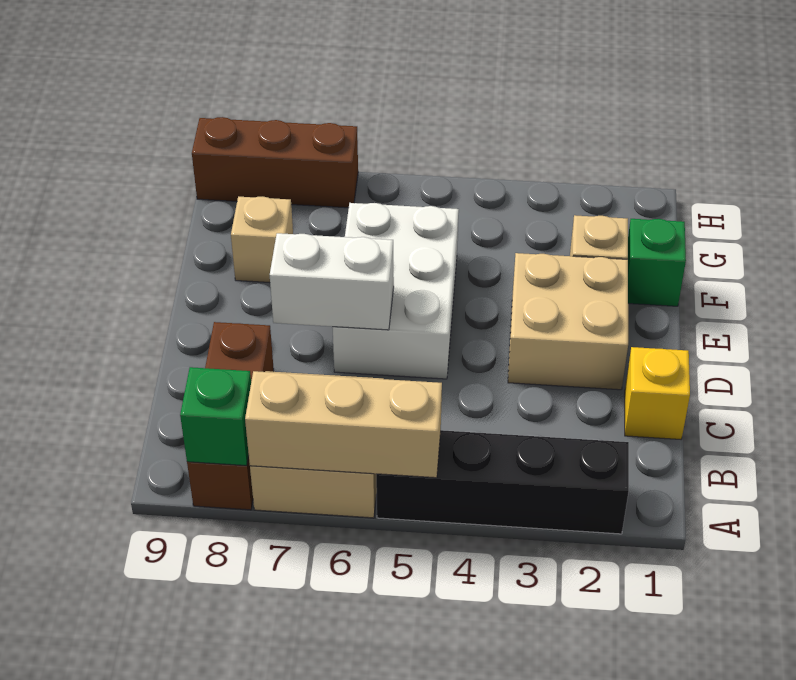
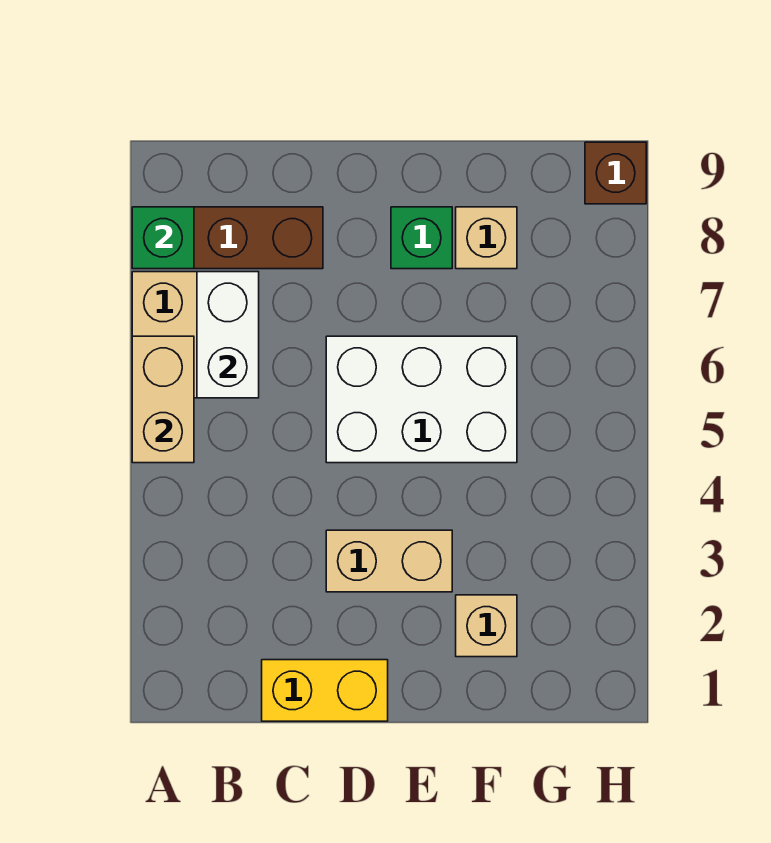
black 1x4 brick [376,430,629,534] -> none
tan 1x3 brick [245,371,442,478] -> tan 1x2 brick [132,336,194,463]
yellow 1x1 brick [625,347,690,439] -> yellow 1x2 brick [262,660,388,721]
tan 2x2 brick [508,253,628,390] -> tan 1x2 brick [326,530,452,592]
white 1x2 brick [270,233,394,330] -> white 1x2 brick moved to [197,272,259,398]
green 1x1 brick [628,219,686,306] -> green 1x1 brick moved to [391,207,452,269]
brown 1x3 brick [192,117,358,208] -> brown 1x1 brick [585,142,646,204]

